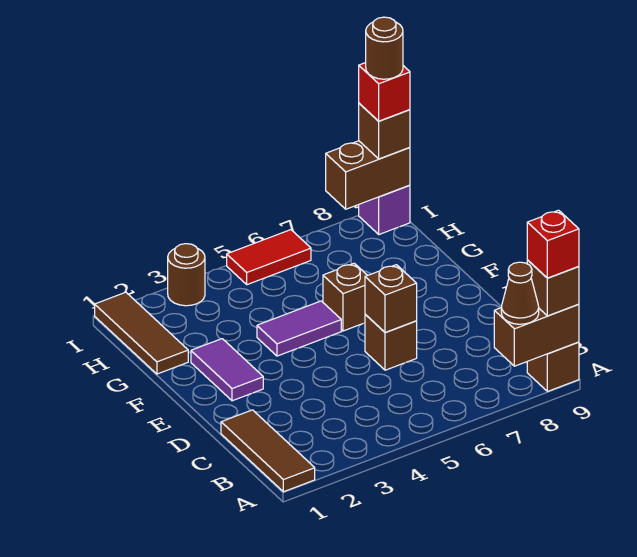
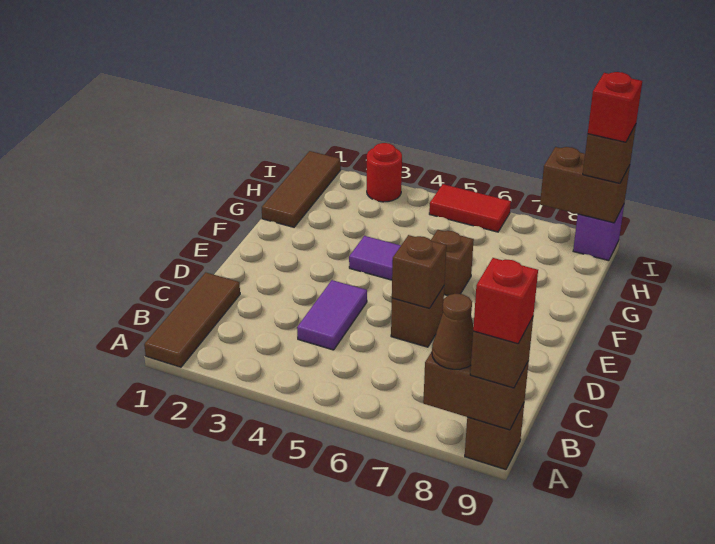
purple 1x2 tile [191,339,263,401] -> purple 1x2 tile moved to [297,280,367,350]
brown 1x1 round brick [168,244,205,306] -> red 1x1 round brick [367,143,402,202]
brown 1x1 round brick [366,17,403,79] -> none

